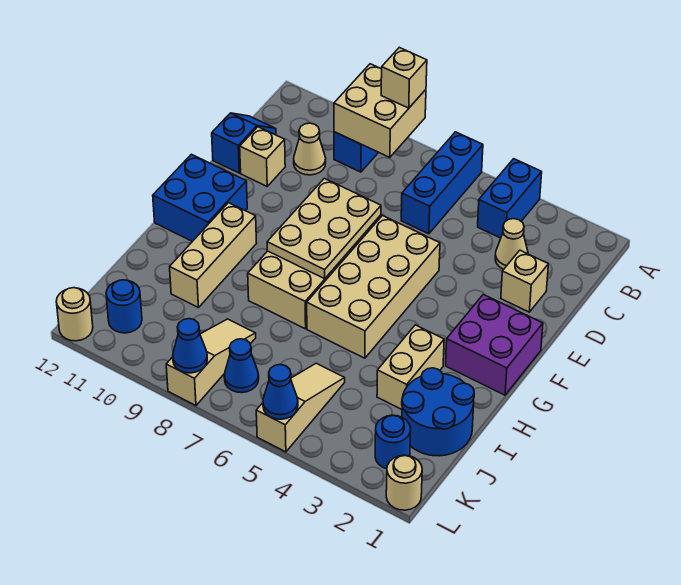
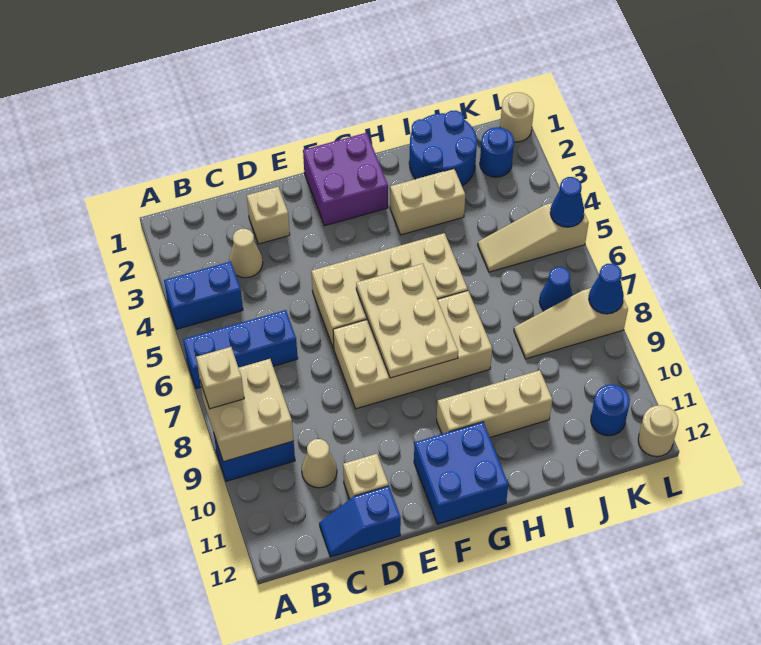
tan 2x3 plate [267,178,381,279] -> tan 2x3 plate turned to [356,264,458,378]

